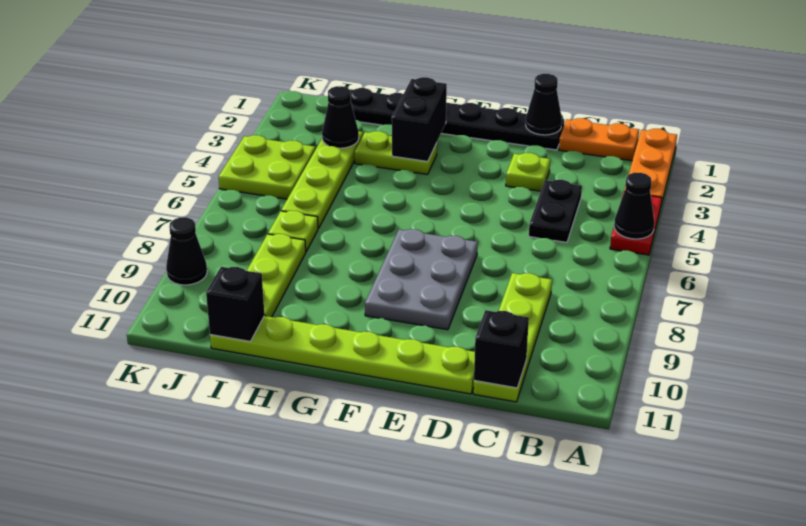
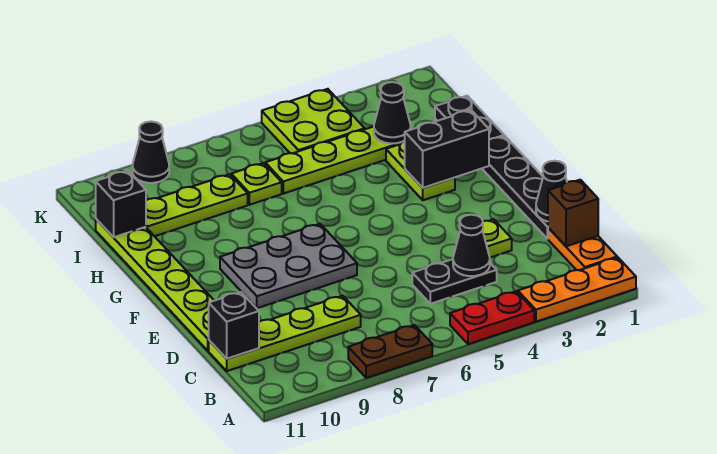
black 1x1 cone [614,173,654,239] -> black 1x1 cone moved to [453,215,490,276]
none -> brown 1x2 plate [348,325,432,378]
none -> brown 1x1 brick [548,180,598,246]

